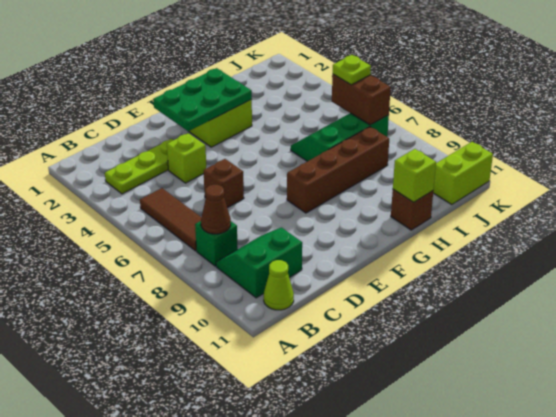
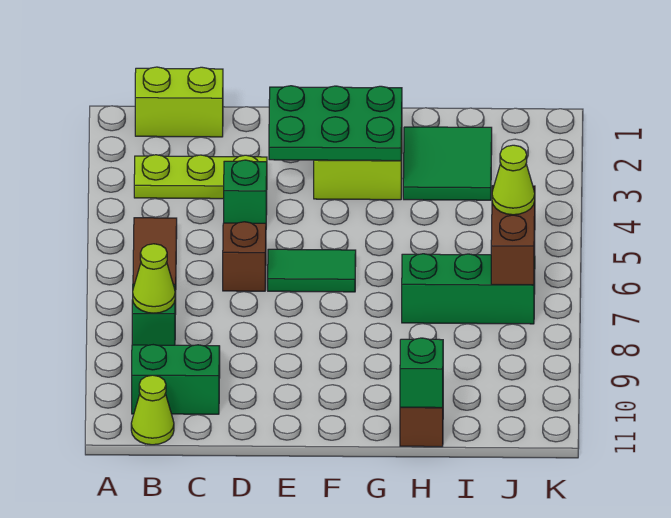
brown 1x1 cone [201,185,231,234] -> lime 1x1 cone [133,244,175,313]
lime 1x1 brick [167,133,206,183] -> green 1x1 brick [224,160,267,223]
none -> green 1x2 tile [268,249,356,292]
brown 1x4 brick [287,127,389,213] -> none
none -> green 2x2 tile [403,127,492,200]
lime 1x1 brick [393,149,436,202] -> green 1x1 brick [400,338,443,408]
lime 1x1 plate [333,55,371,85] -> lime 1x1 cone [492,145,535,215]
lime 1x2 brick [433,142,493,204] -> lime 1x2 brick moved to [135,67,223,137]

